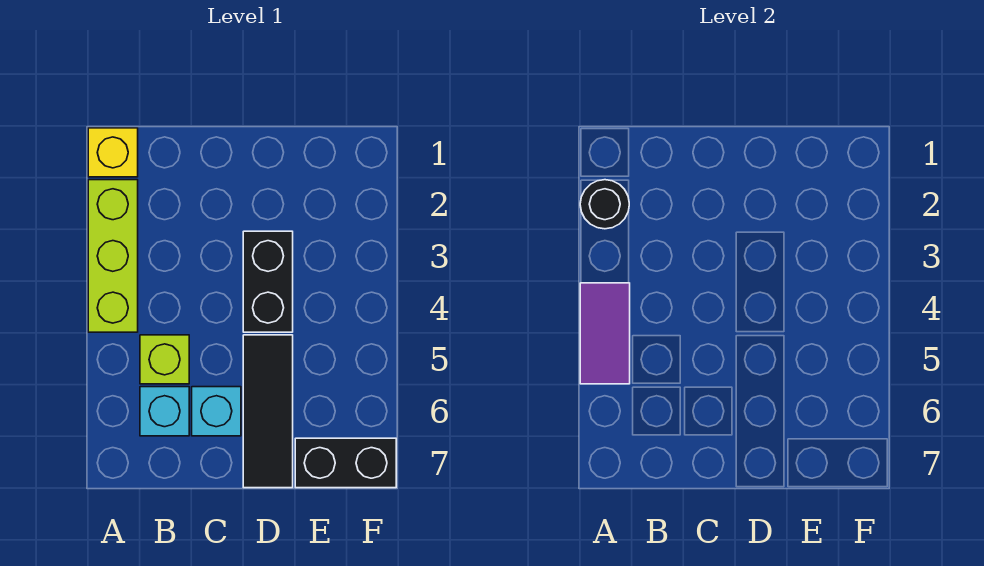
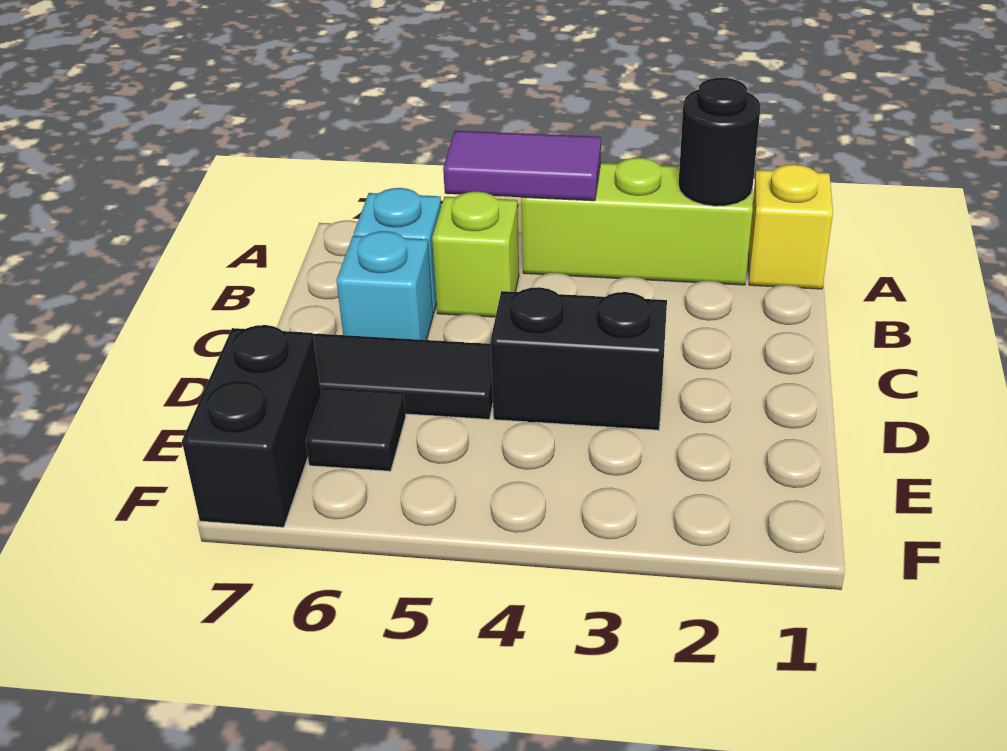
none -> black 1x1 tile [305,387,406,471]

